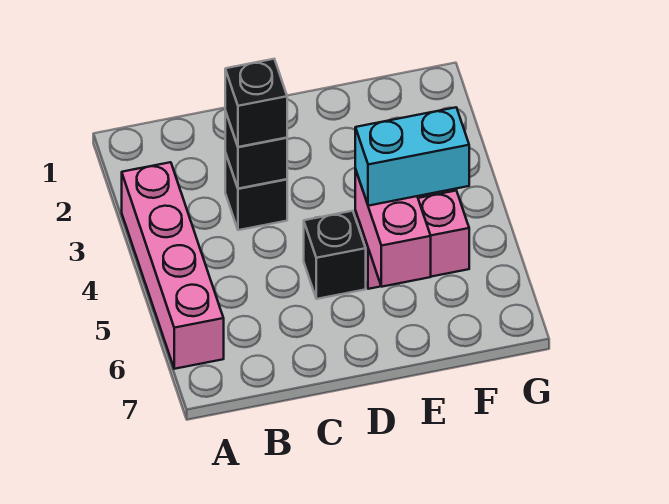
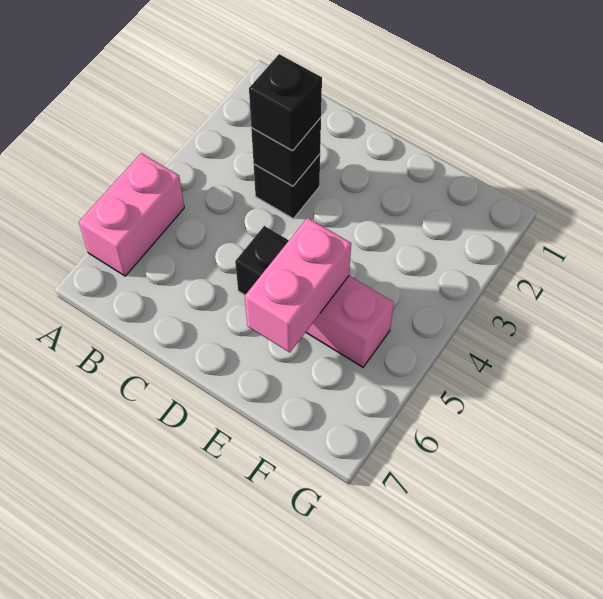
pink 1x4 brick [122,162,224,369] -> pink 1x2 brick [79,153,184,276]
cyan 1x2 brick [355,107,469,206] -> none

